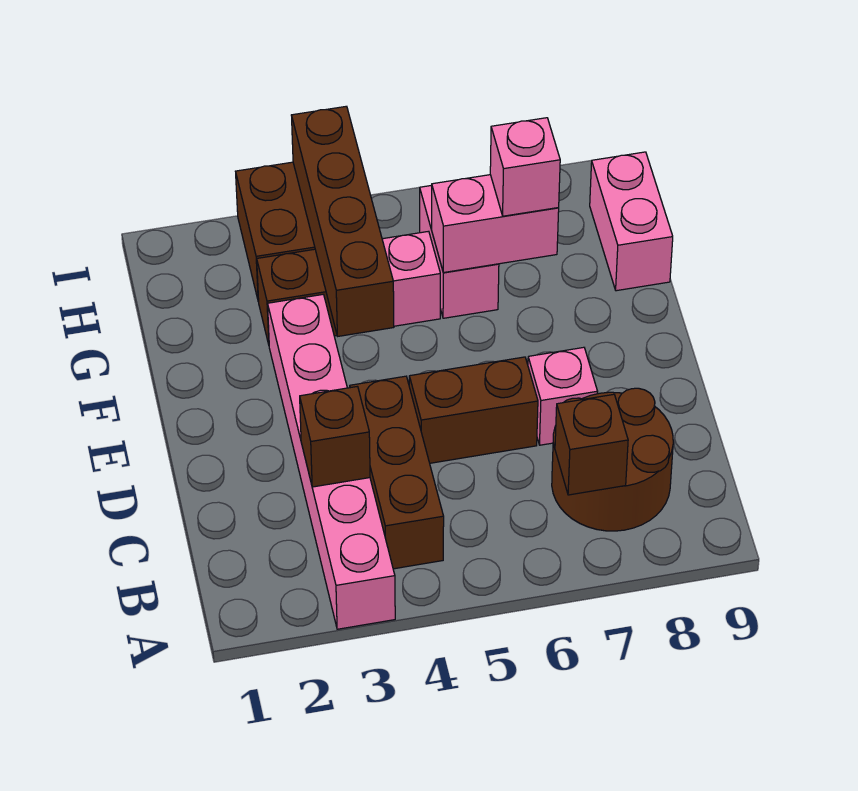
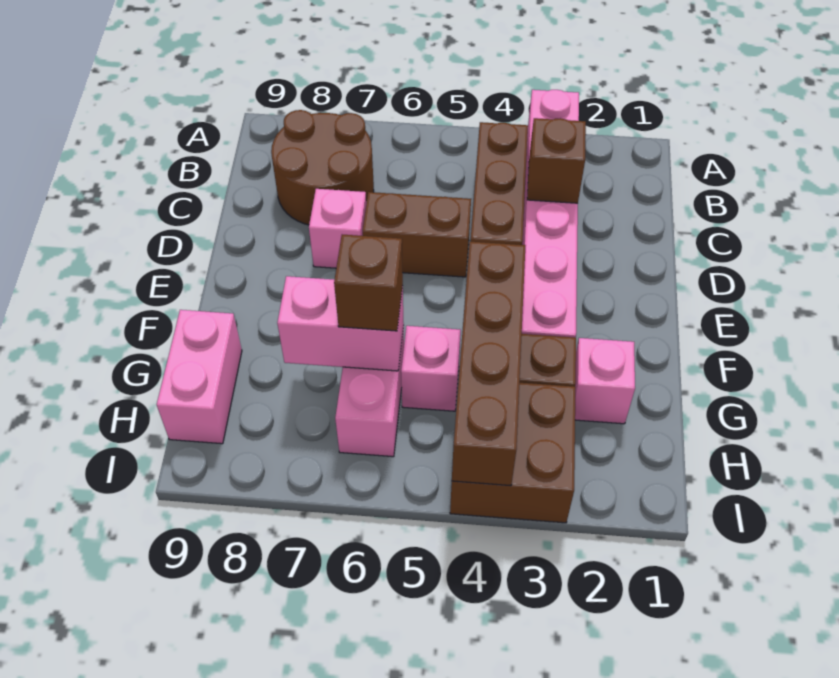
brown 1x1 brick [555,394,628,495] -> brown 1x1 brick moved to [334,235,403,331]
pink 1x1 brick [490,118,560,216] -> pink 1x1 brick moved to [575,338,635,424]

